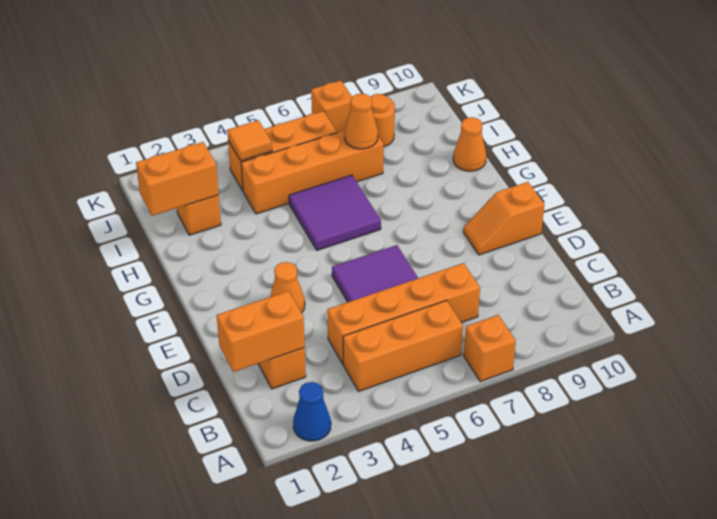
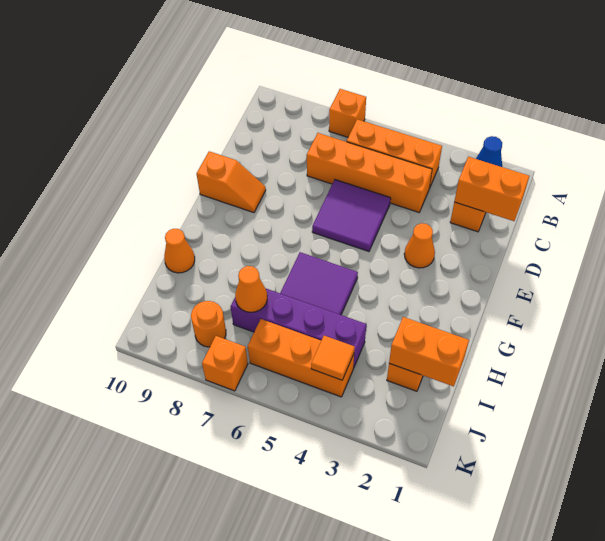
orange 1x4 brick [241,130,384,214] -> purple 1x4 brick [231,289,366,368]

